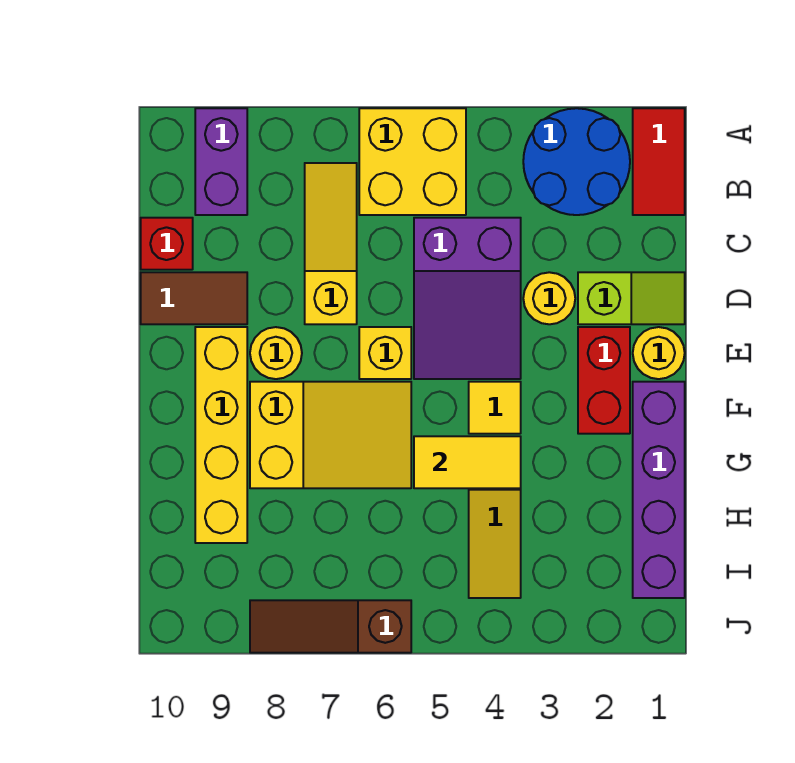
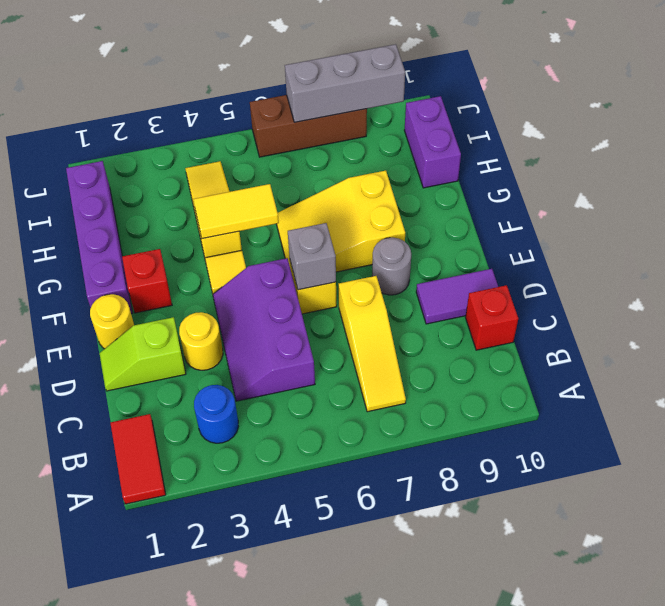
blue 2x2 round brick [523,108,630,215] -> blue 1x1 round brick [194,385,238,443]
yellow 2x2 brick [359,108,466,215] -> none
purple 1x2 brick [195,108,247,215] -> purple 1x2 brick moved to [404,96,461,188]
purple 2x3 slope [414,218,521,379] -> purple 2x3 slope turned to [213,258,315,401]
brown 1x2 tile [141,272,247,324] -> purple 1x2 tile [416,269,498,324]
red 1x2 brick [578,327,630,434] -> red 1x1 brick [122,249,172,313]
none -> grey 1x1 brick [288,223,336,290]
yellow 1x1 round brick [250,327,302,379] -> grey 1x1 round brick [372,238,411,295]
yellow 1x4 brick [195,327,247,543] -> none
brown 1x3 slope [250,600,411,653] -> brown 1x3 brick [250,95,367,157]
none -> grey 1x3 brick [285,44,405,122]

